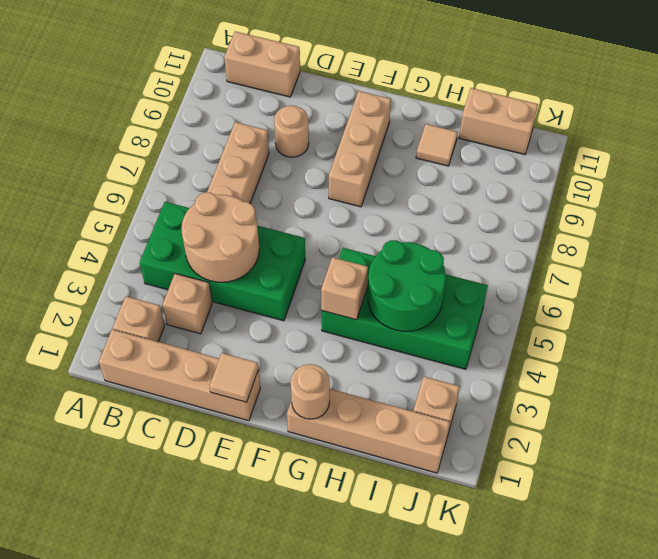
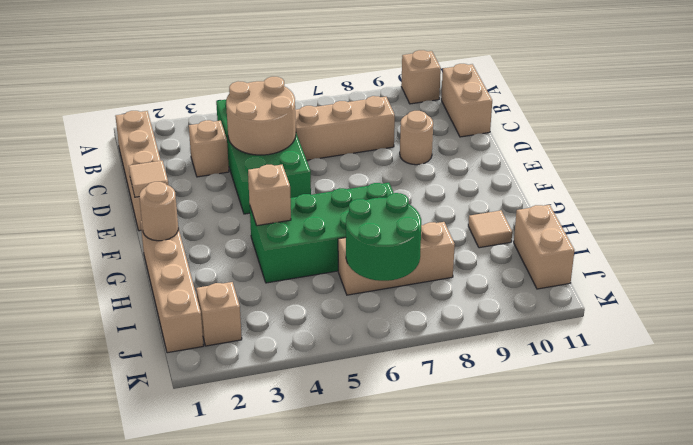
tan 1x1 brick [113,296,165,342] -> tan 1x1 brick moved to [401,50,441,104]
tan 1x3 brick [329,91,391,207] -> tan 1x3 brick moved to [338,222,455,295]
green 2x4 brick [321,248,488,369] -> green 2x4 brick turned to [250,183,394,283]
green 2x2 round brick [368,240,446,331] -> green 2x2 round brick moved to [346,193,421,281]

